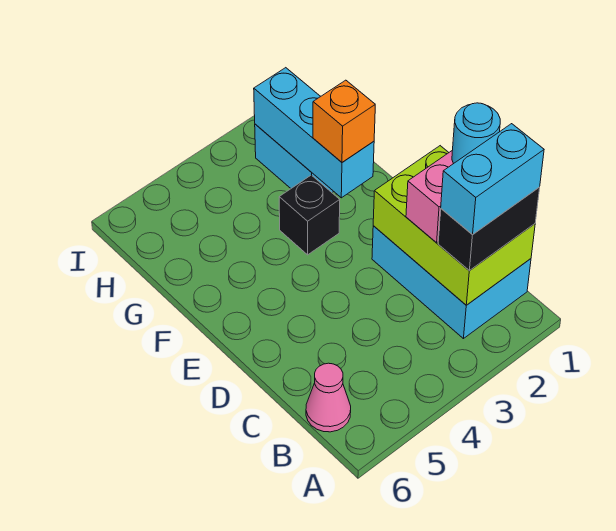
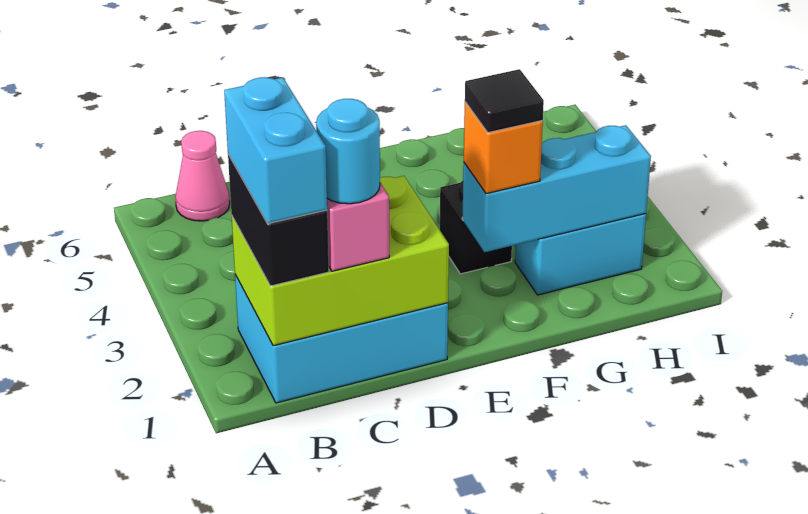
none -> black 1x1 tile [465,69,544,133]

